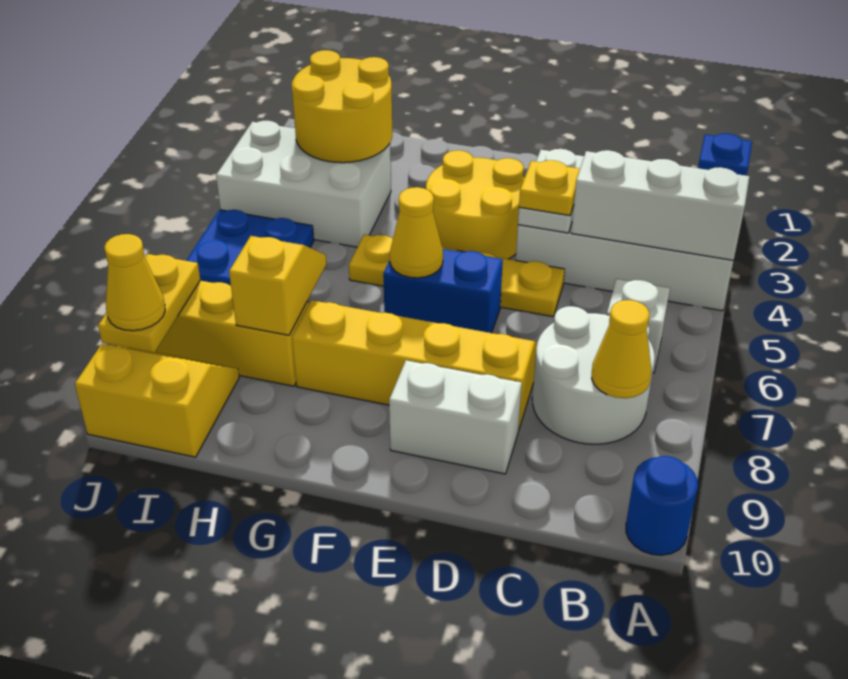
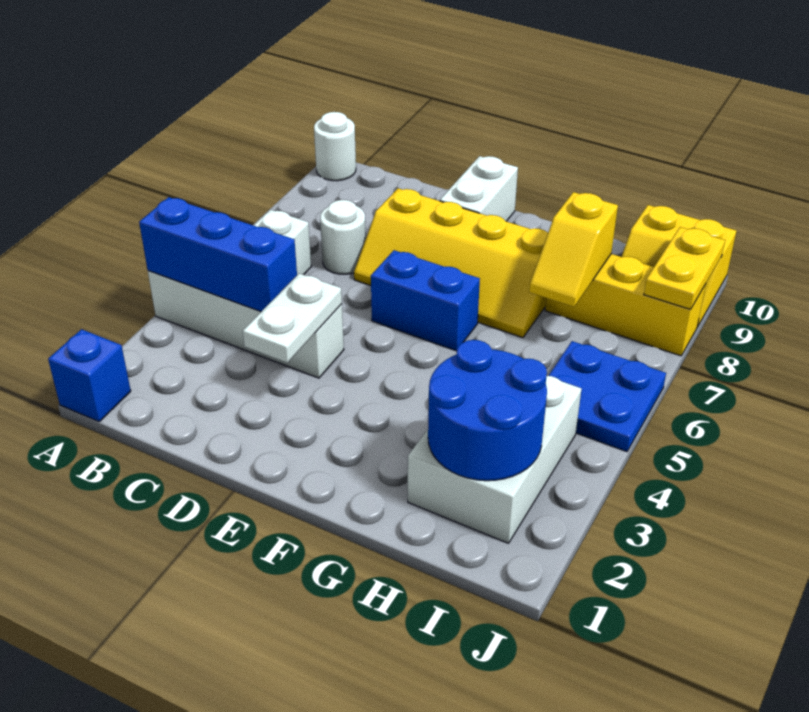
white 1x3 brick [571,150,749,261] -> blue 1x3 brick [139,197,297,311]
blue 1x1 round brick [626,456,698,555] -> white 1x1 round brick [314,112,356,181]
white 2x2 round brick [532,306,655,444] -> white 1x1 round brick [320,200,366,274]
yellow 1x1 cone [592,300,651,398] -> none
yellow 1x1 plate [519,160,580,216] -> none
yellow 1x4 plate [349,235,565,317] -> none
white 1x2 brick [389,360,522,474] -> white 1x2 brick turned to [440,156,518,221]
yellow 2x2 round brick [426,150,524,259] -> none
yellow 1x1 cone [390,187,443,278] -> none
yellow 2x2 round brick [292,50,392,163] -> blue 2x2 round brick [428,340,547,481]
white 2x3 brick [216,121,391,247] -> white 2x3 brick turned to [408,376,582,543]
yellow 1x1 cone [104,234,165,331] -> none

